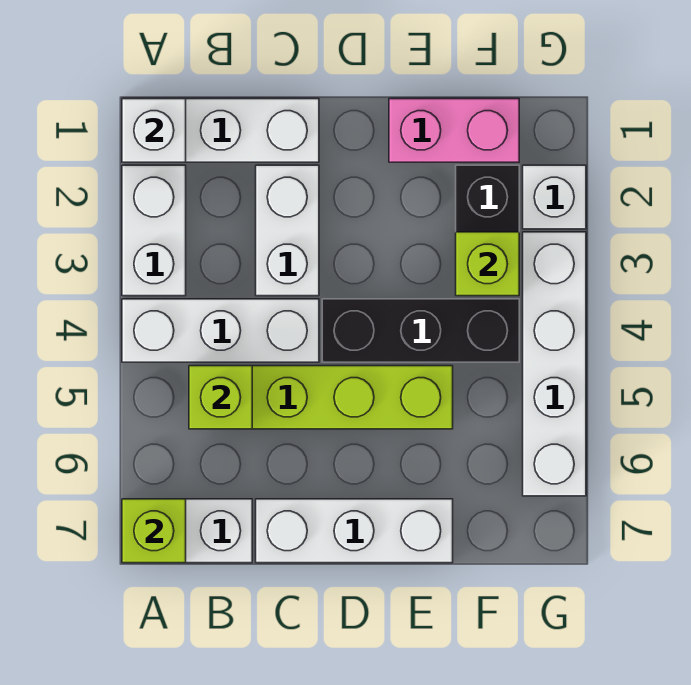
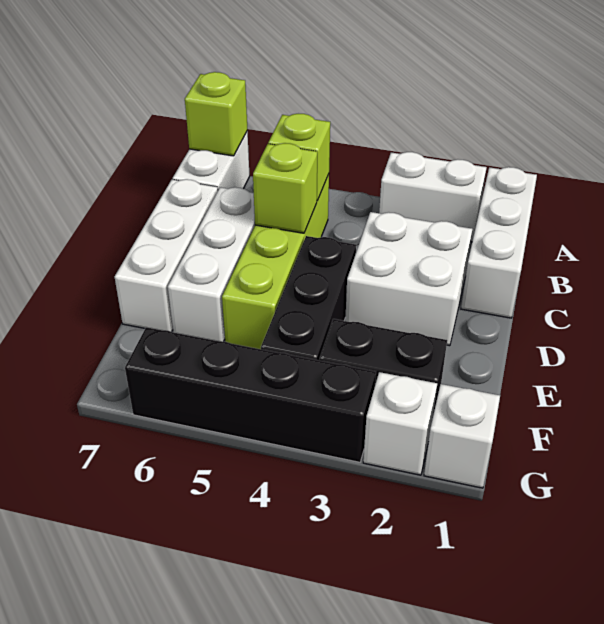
white 1x1 brick [122,99,186,162] -> white 1x1 brick moved to [424,384,500,488]
white 1x3 brick [122,299,319,362] -> white 1x3 brick moved to [168,187,255,342]
white 1x2 brick [256,165,319,296] -> white 2x2 brick [345,212,472,346]
pink 1x2 brick [389,99,519,162] -> none
lime 1x1 brick [456,232,519,296] -> lime 1x1 brick moved to [253,143,317,233]
white 1x4 brick [523,232,586,496] -> black 1x4 brick [125,327,376,462]

